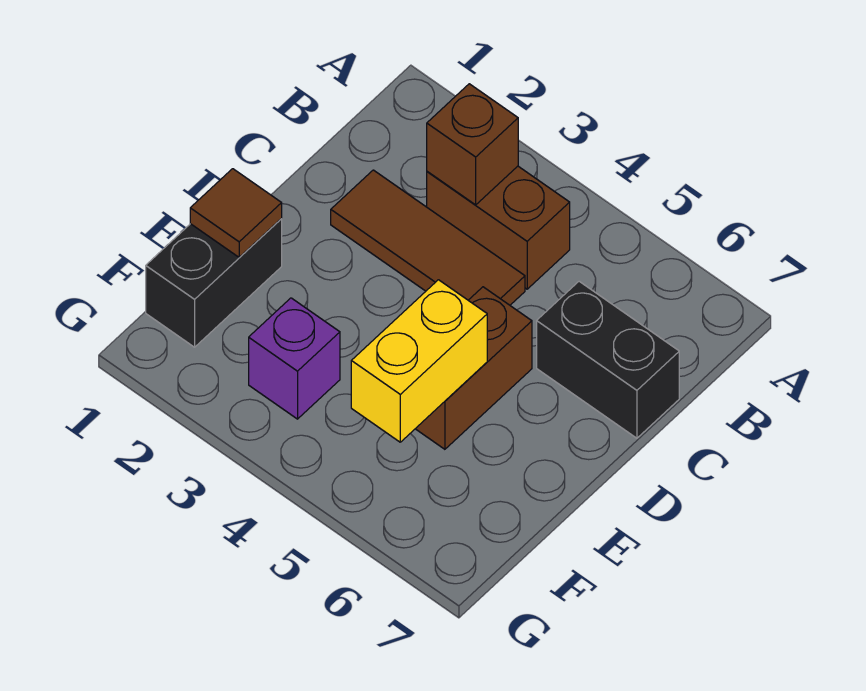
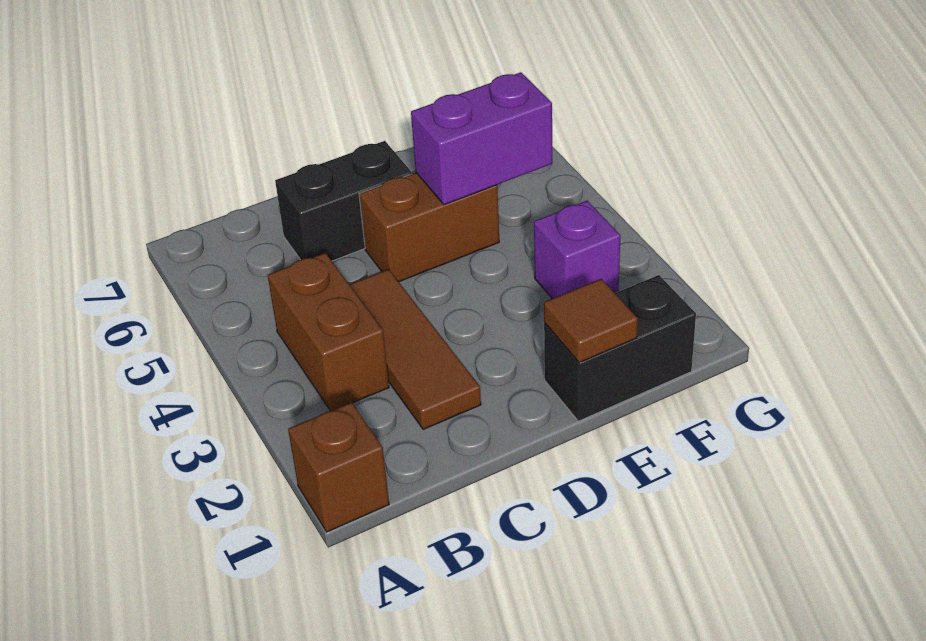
brown 1x1 brick [427,84,518,205] -> brown 1x1 brick moved to [288,402,389,532]
black 1x2 brick [537,281,679,438] -> black 1x2 brick turned to [275,141,412,261]
yellow 1x2 brick [351,280,487,442] -> purple 1x2 brick [411,72,552,205]

